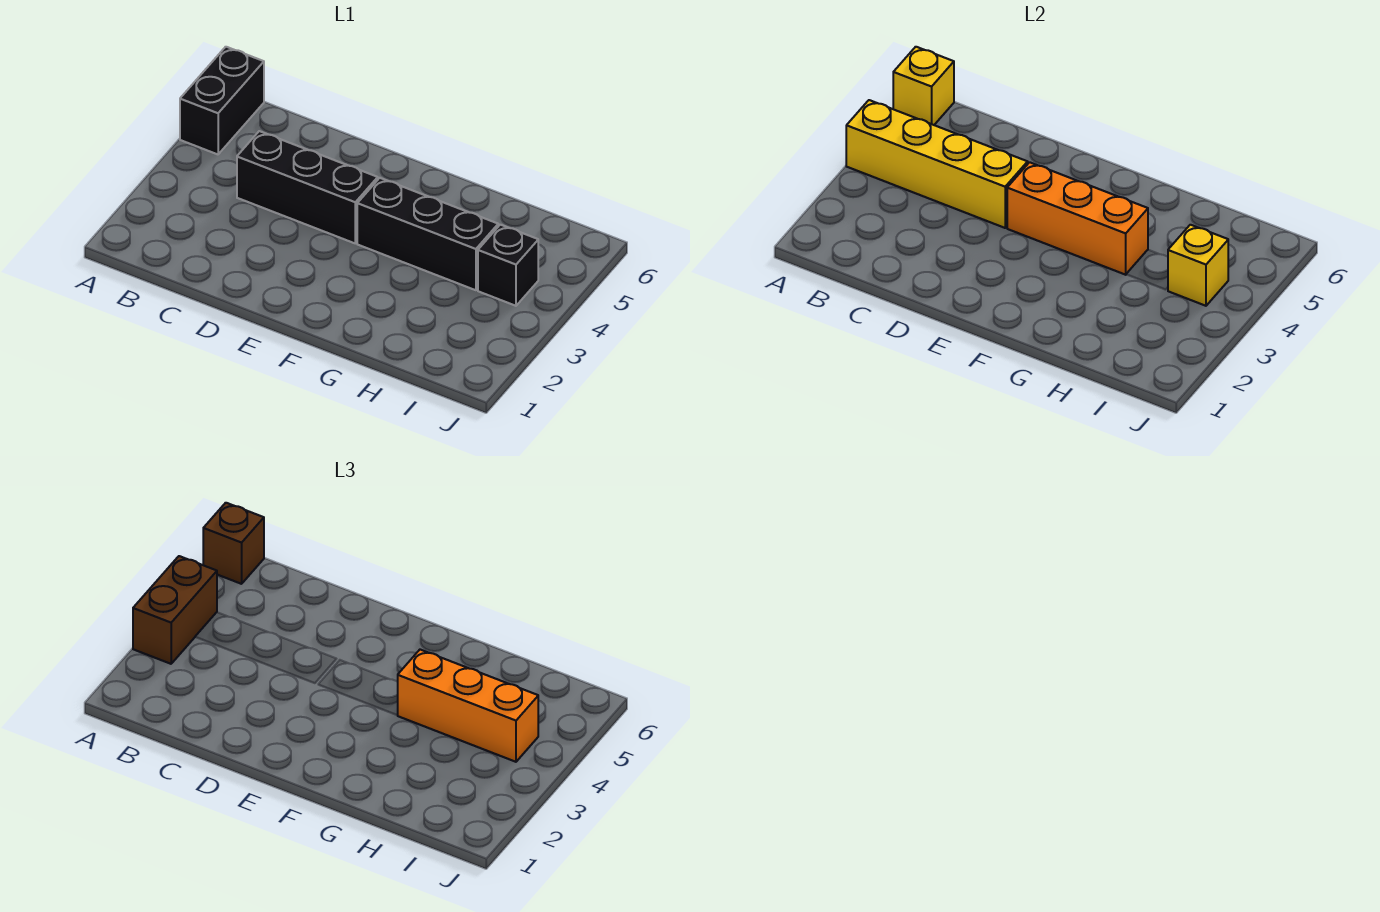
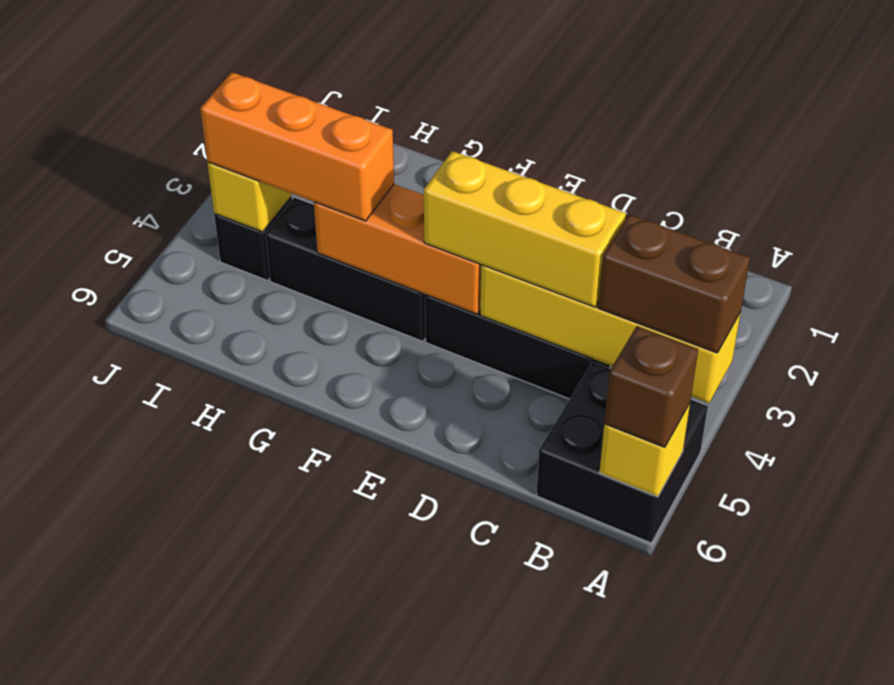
brown 1x2 brick [133,556,217,664] -> brown 1x2 brick turned to [598,214,750,353]
black 1x2 brick [180,47,264,154] -> black 2x2 brick [536,362,708,543]
none -> yellow 1x3 brick [424,151,626,307]

